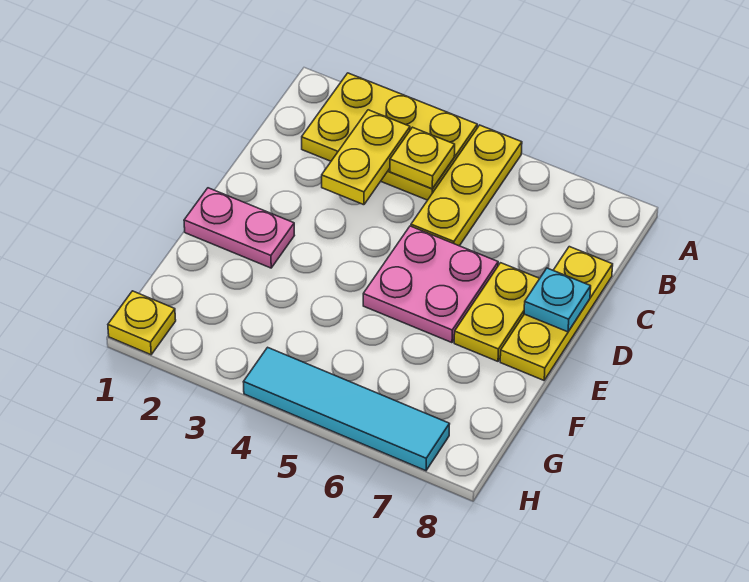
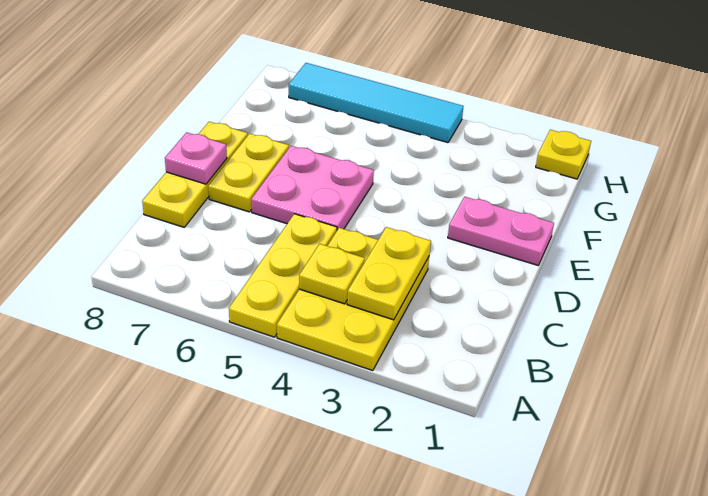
yellow 2x3 plate [302,73,477,200] -> yellow 2x3 plate turned to [277,228,429,371]
cyan 1x1 plate [524,268,591,332] -> pink 1x1 plate [165,132,227,184]

